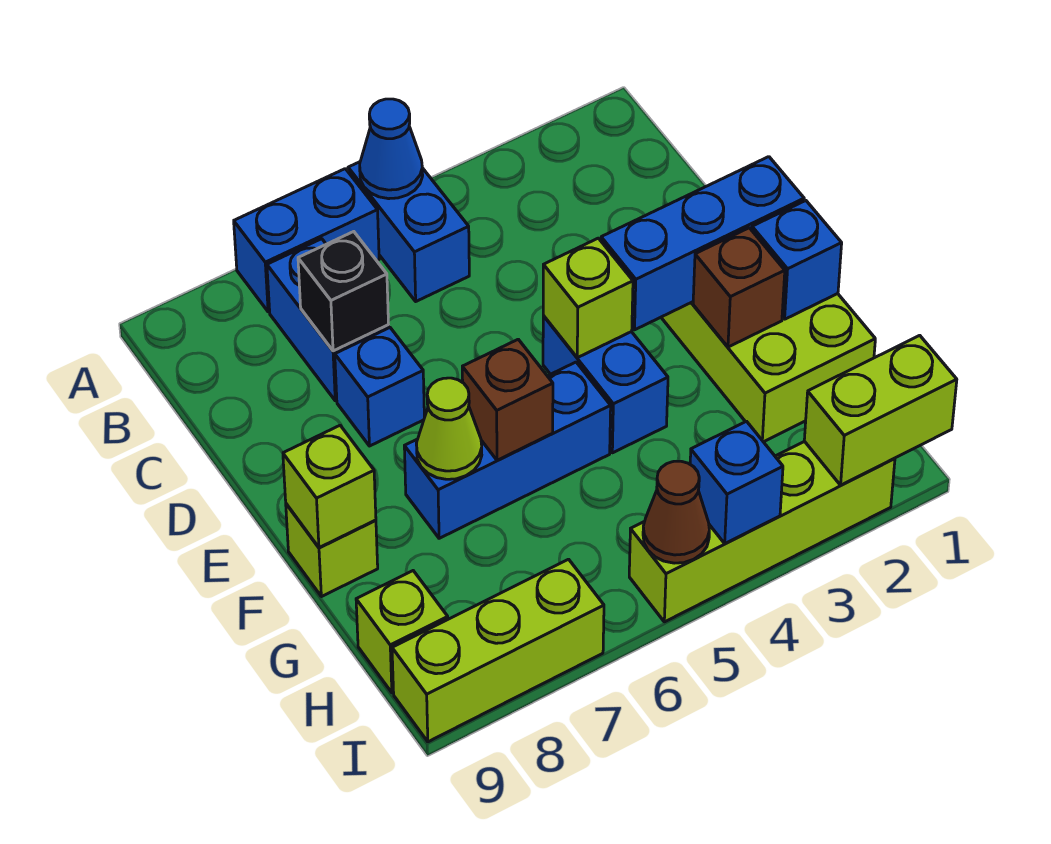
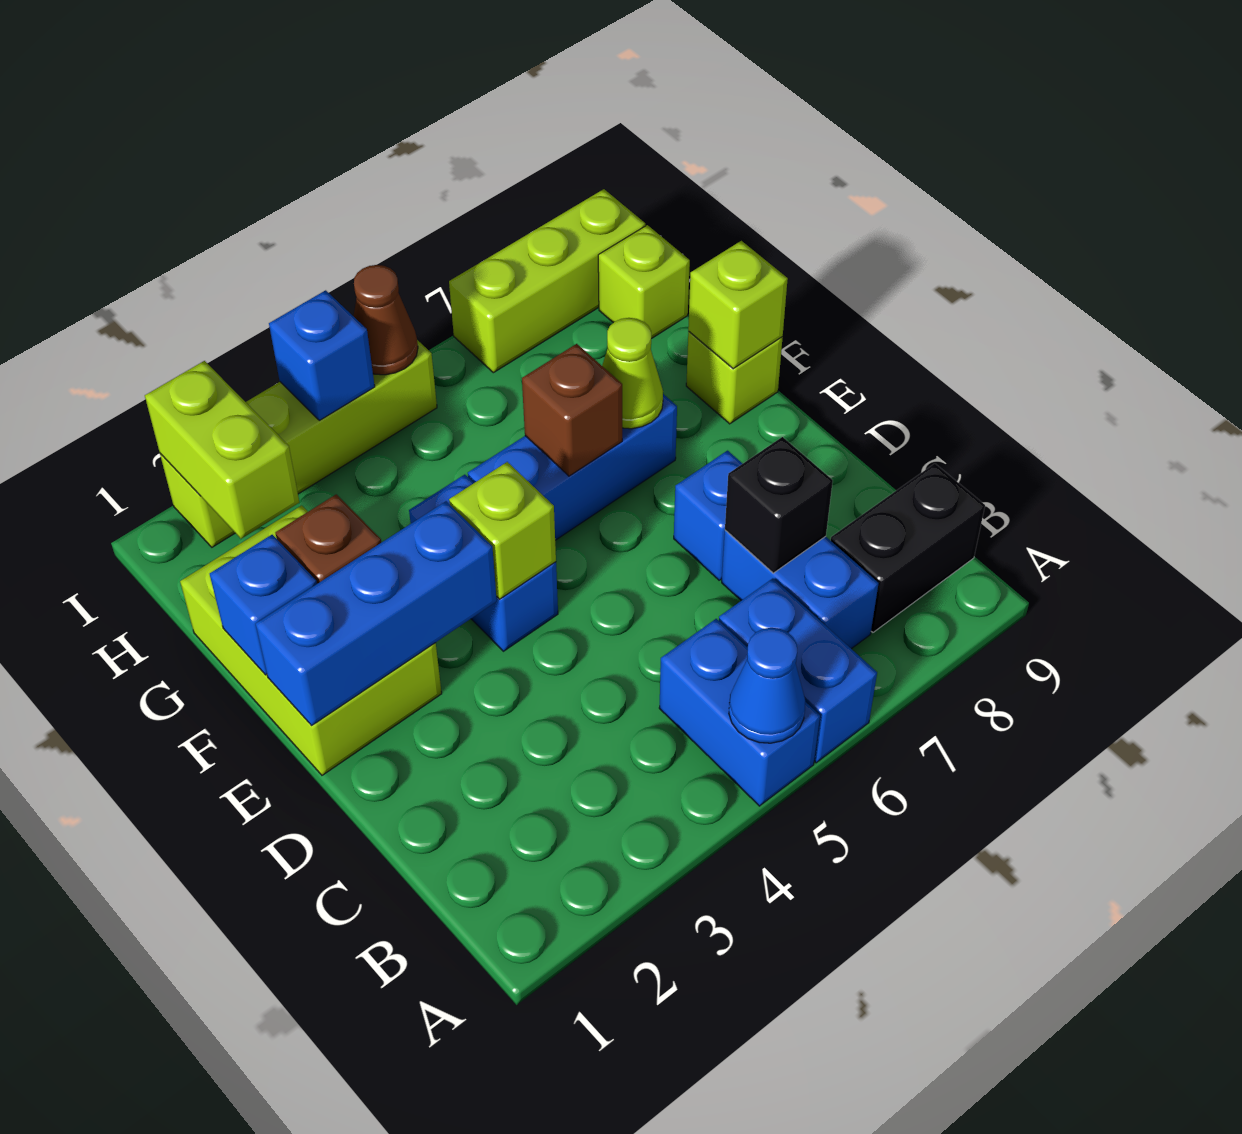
blue 1x2 brick [234,169,379,312] -> blue 1x2 brick turned to [719,579,877,763]
none -> black 1x2 brick [831,463,985,632]
lime 1x2 brick [804,335,957,485] -> lime 1x2 brick turned to [145,361,299,539]

